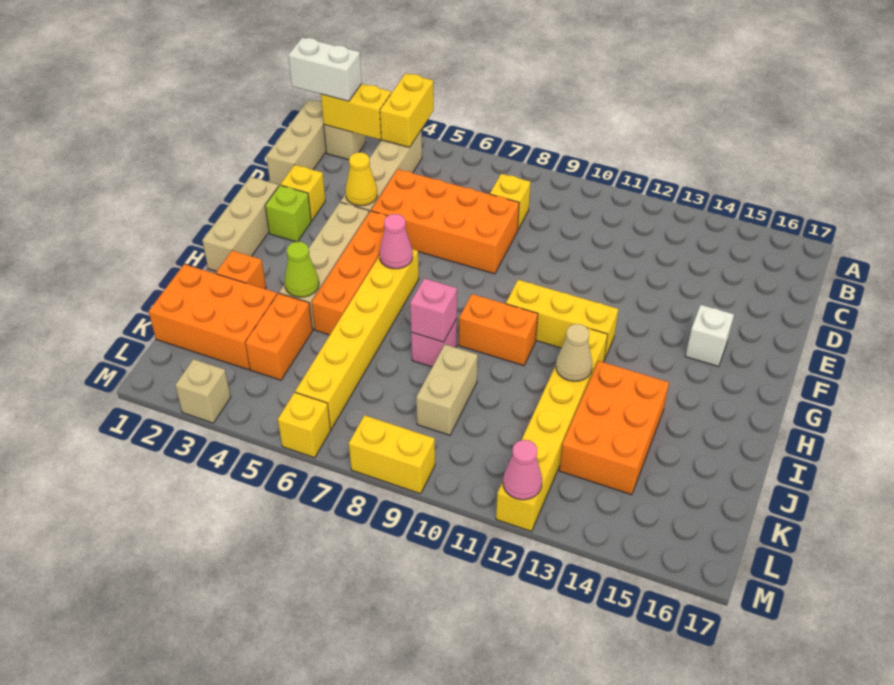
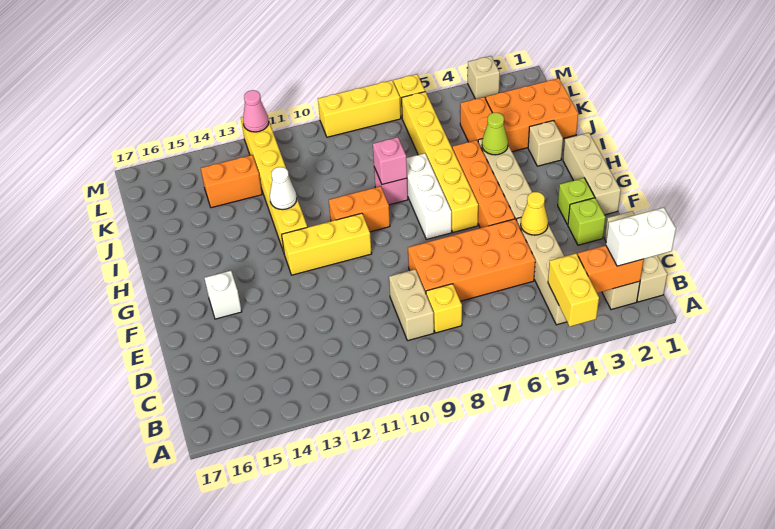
yellow 1x2 brick [321,84,391,139] -> orange 1x2 brick [578,245,644,293]
yellow 1x1 brick [280,165,325,221] -> lime 1x1 brick [568,198,606,245]
pink 1x1 cone [379,214,413,269] -> none
none -> white 1x3 brick [406,153,452,240]
orange 1x1 brick [216,251,266,289] -> tan 1x1 brick [528,121,563,166]
tan 1x1 cone [556,324,593,381] -> white 1x1 cone [270,167,297,210]
orange 2x3 brick [559,361,669,495] -> orange 1x2 brick [201,155,262,208]
tan 1x2 brick [416,345,478,435] -> tan 1x2 brick moved to [389,269,434,341]
yellow 1x2 brick [349,415,435,494] -> yellow 1x3 brick [318,80,401,137]

